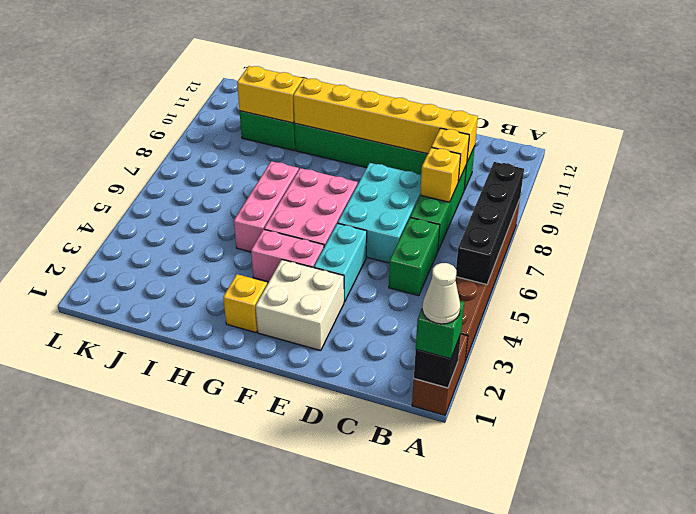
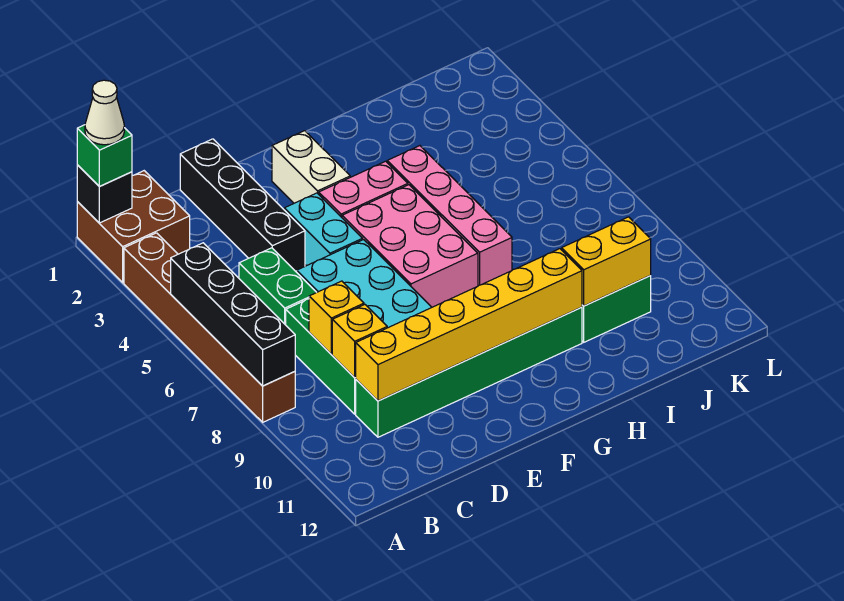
brown 1x2 brick [412,334,468,415] -> brown 2x2 brick [77,171,190,283]
none -> black 1x4 brick [180,139,305,271]
white 2x2 brick [256,260,344,351] -> white 1x2 brick [272,131,350,203]
yellow 1x1 brick [223,274,267,333] -> none
pink 1x3 brick [234,161,299,252] -> pink 1x4 brick [387,146,512,286]

